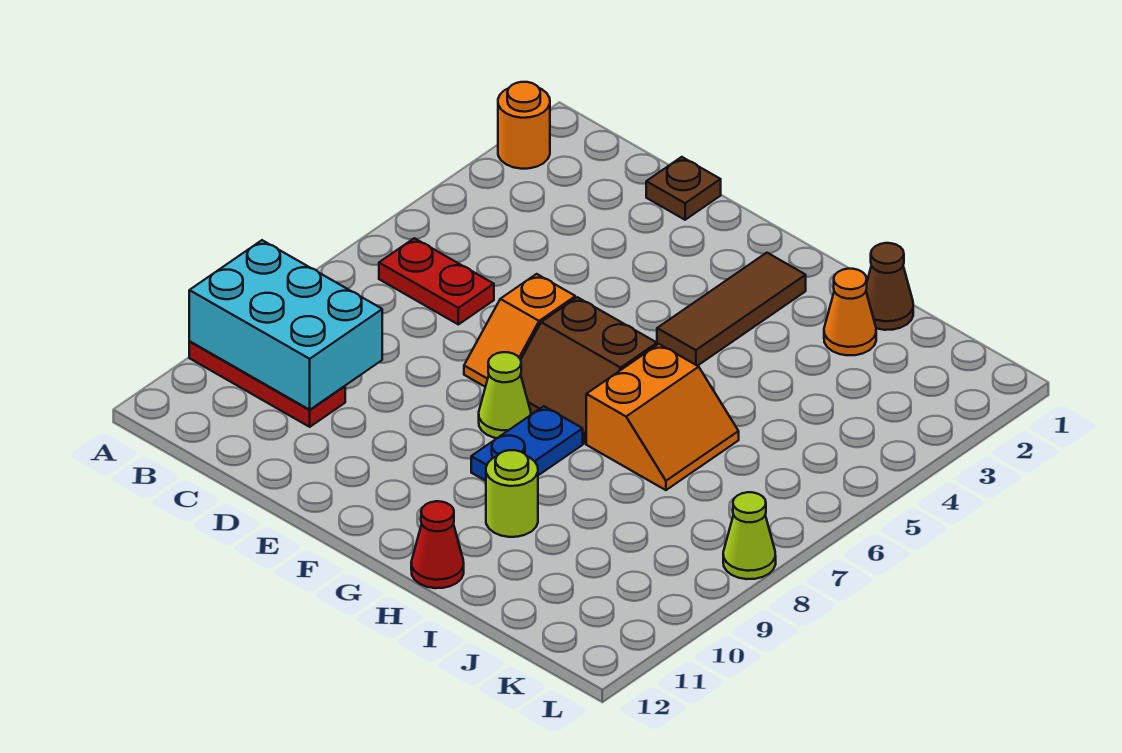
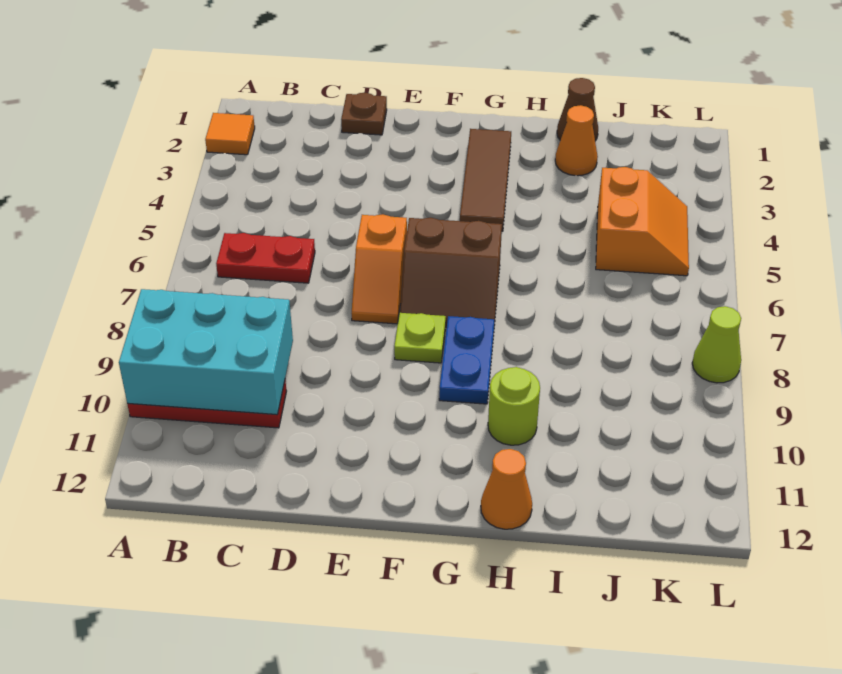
orange 1x1 round brick [498,82,550,169] -> orange 1x1 tile [205,113,255,155]
lime 1x1 cone [479,352,531,438] -> lime 1x1 plate [394,313,446,363]
orange 2x2 slope [586,344,739,490] -> orange 2x2 slope moved to [596,167,689,276]
red 1x1 cone [411,501,464,588] -> orange 1x1 cone [481,449,532,529]

